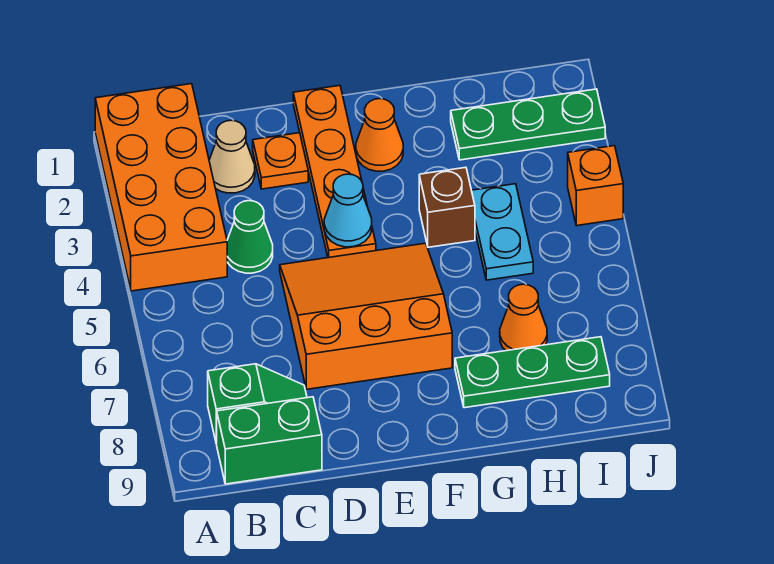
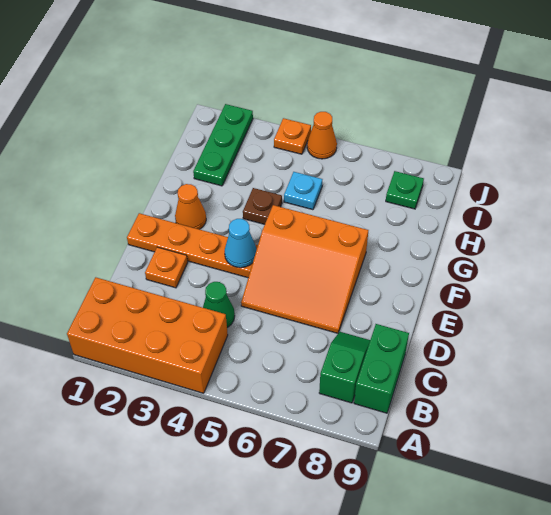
tan 1x1 cone [209,120,255,193] -> none
orange 3x3 slope [280,243,452,389] -> orange 3x3 slope turned to [241,205,368,333]
brown 1x1 brick [419,167,475,247] -> brown 1x1 plate [243,188,282,224]
green 1x3 plate [455,337,610,408] -> green 1x1 plate [386,171,424,209]
cyan 1x2 plate [472,184,533,280] -> cyan 1x1 plate [284,172,322,210]
orange 1x1 cone [500,284,547,351] -> orange 1x1 cone moved to [307,112,337,159]
orange 1x1 brick [568,146,623,226] -> orange 1x1 plate [274,118,311,154]

